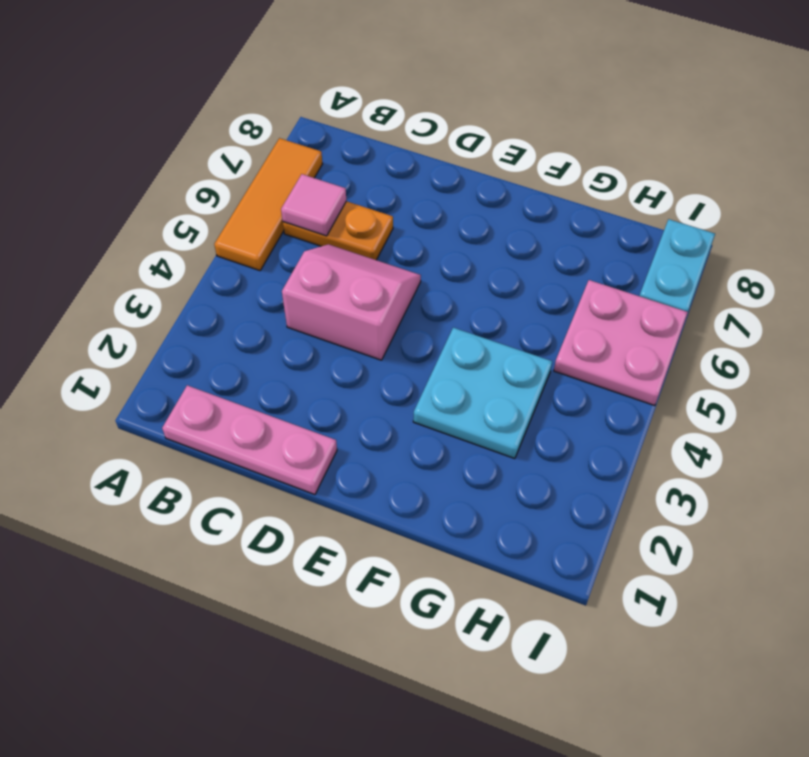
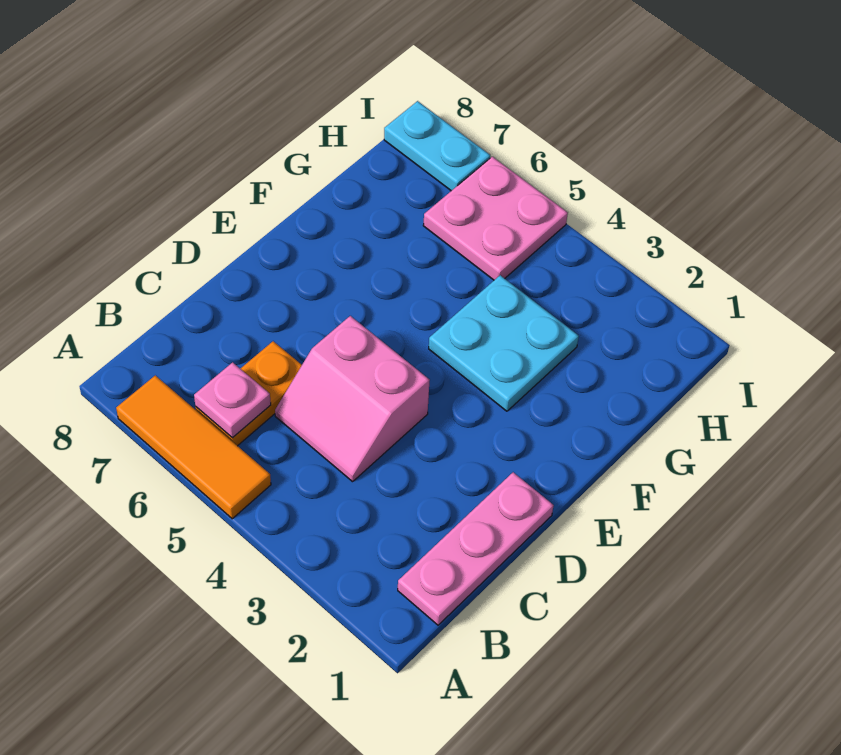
pink 1x1 tile [281,174,346,236] -> pink 1x1 plate [194,362,271,438]
pink 2x2 slope [282,244,421,360] -> pink 2x2 slope turned to [275,316,430,482]

